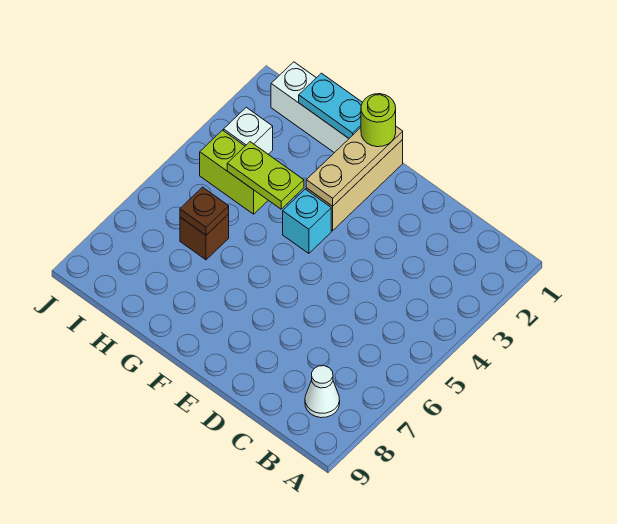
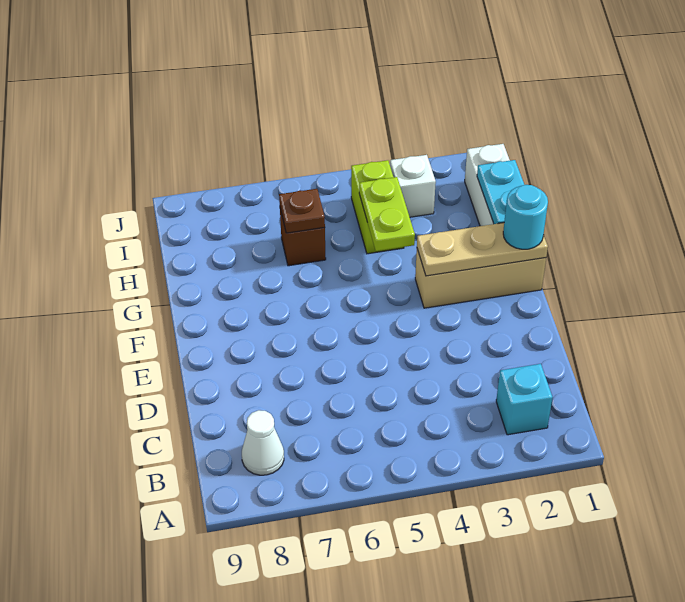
lime 1x1 round brick [361,94,396,147] -> cyan 1x1 round brick [503,185,548,249]
cyan 1x1 brick [283,189,331,254] -> cyan 1x1 brick moved to [496,364,553,435]

